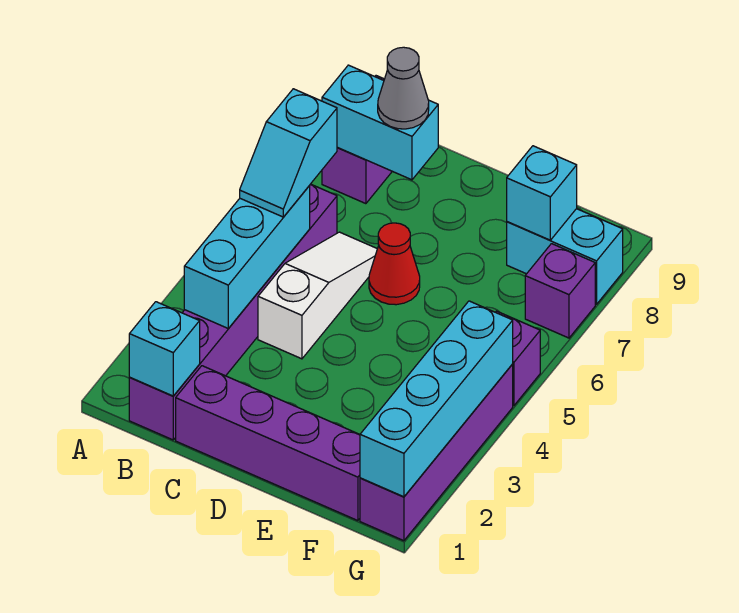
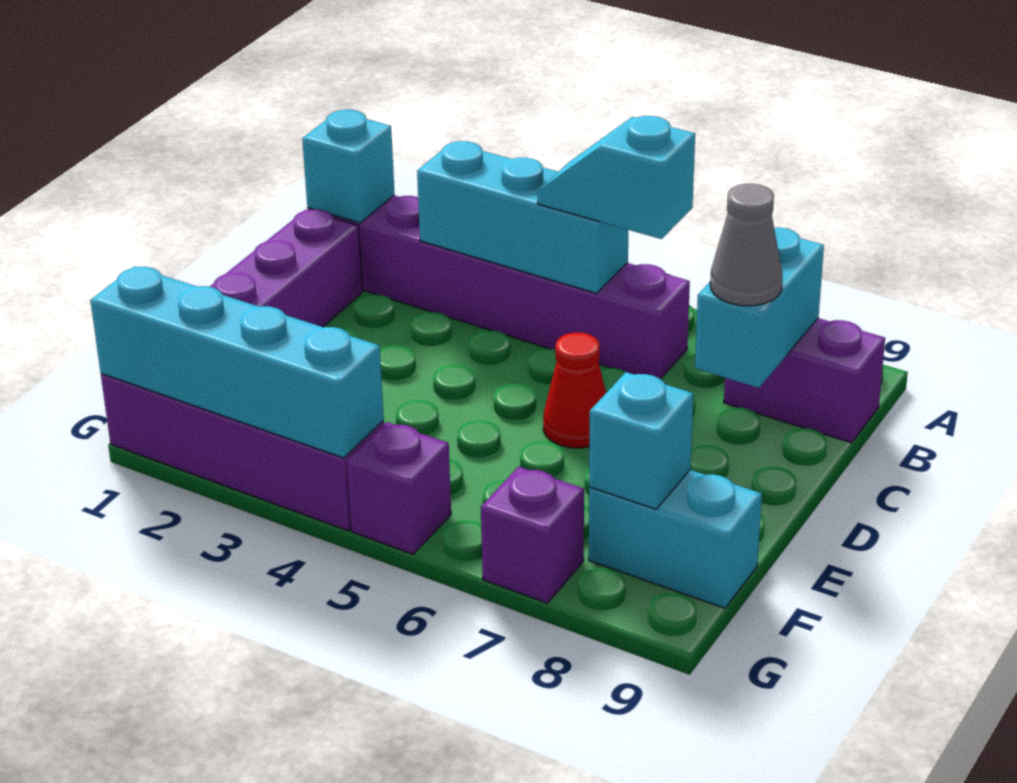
white 1x3 slope [258,232,377,359] -> none
cyan 1x2 brick [507,209,623,304] -> cyan 1x2 brick turned to [589,470,762,608]

